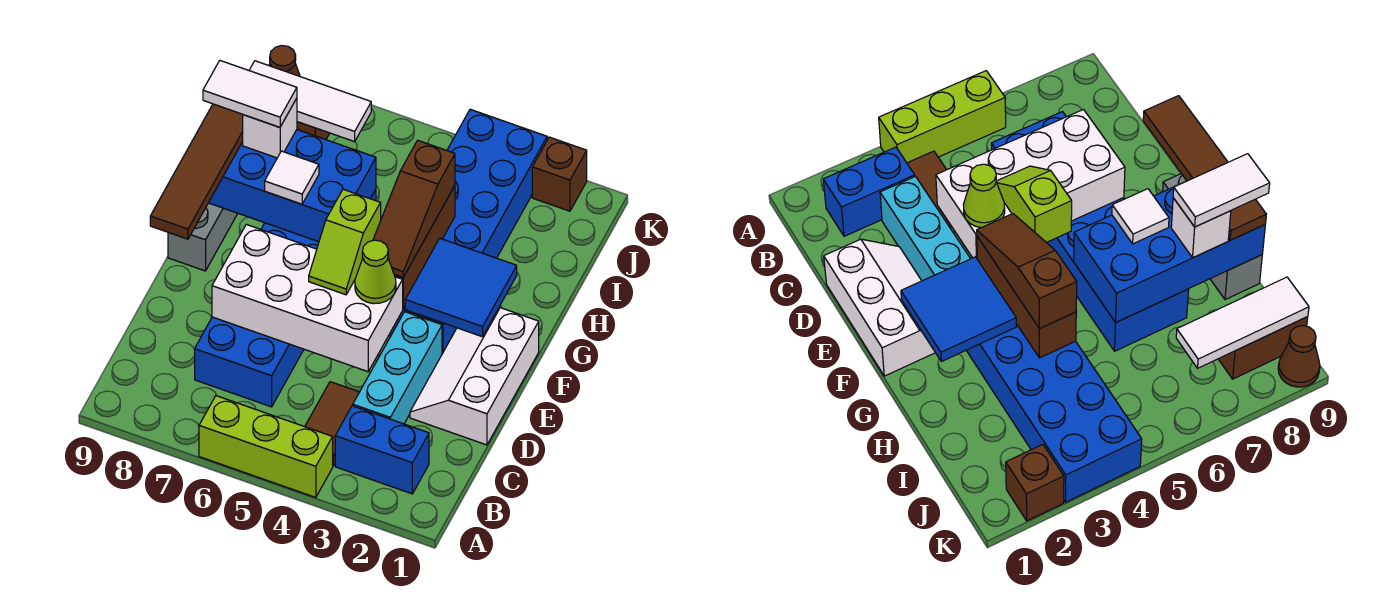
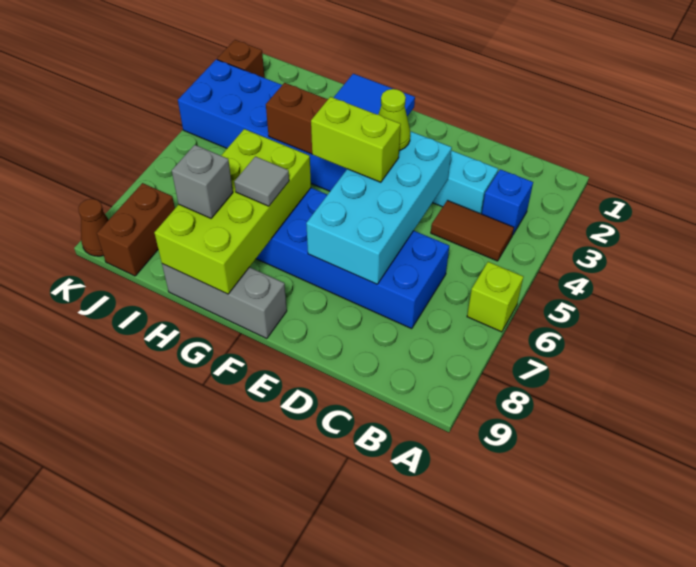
lime 1x3 brick [199,396,333,498] -> lime 1x1 brick [467,262,523,332]
blue 1x2 brick [335,406,429,494] -> blue 1x1 brick [482,169,533,234]
white 2x3 slope [410,308,539,445] -> none
white 2x4 brick [212,224,403,372] -> cyan 2x4 brick [306,131,452,284]
lime 1x2 slope [309,189,381,295] -> lime 1x2 brick [311,97,401,182]
brown 1x4 tile [150,104,243,239] -> none
brown 1x3 slope [373,140,455,277] -> none
blue 2x4 brick [209,130,376,242] -> lime 2x4 brick [155,129,311,294]
white 1x1 tile [265,151,319,204] -> grey 1x1 tile [234,157,289,206]
white 1x1 brick [243,98,297,158] -> grey 1x1 brick [172,145,233,218]
white 1x2 tile [203,61,297,127] -> none
white 1x3 tile [249,61,371,142] -> none

